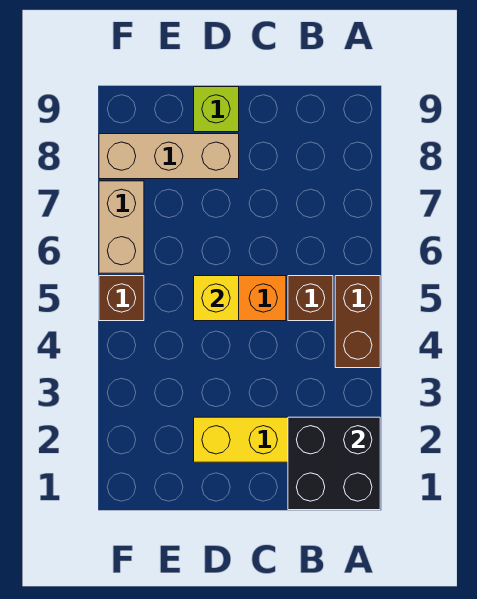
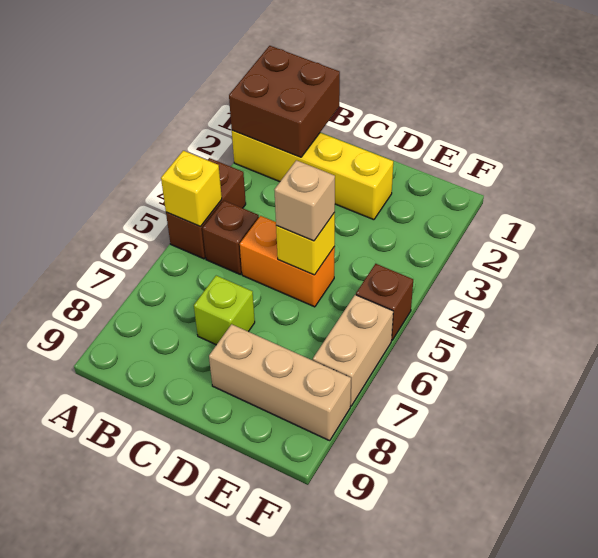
black 2x2 brick [288,417,380,510] -> brown 2x2 brick [229,46,340,157]
none -> yellow 1x1 brick [161,151,222,227]
none -> tan 1x1 brick [274,160,335,241]
lime 1x1 brick [194,87,239,132] -> lime 1x1 brick moved to [194,276,255,345]

